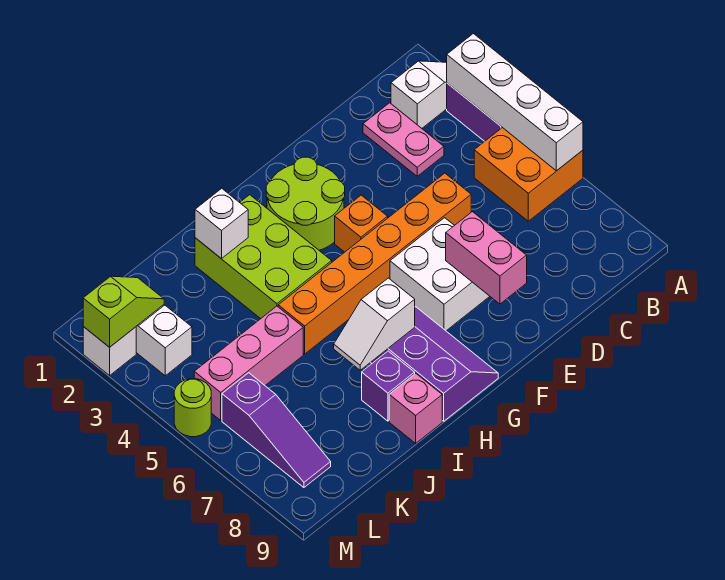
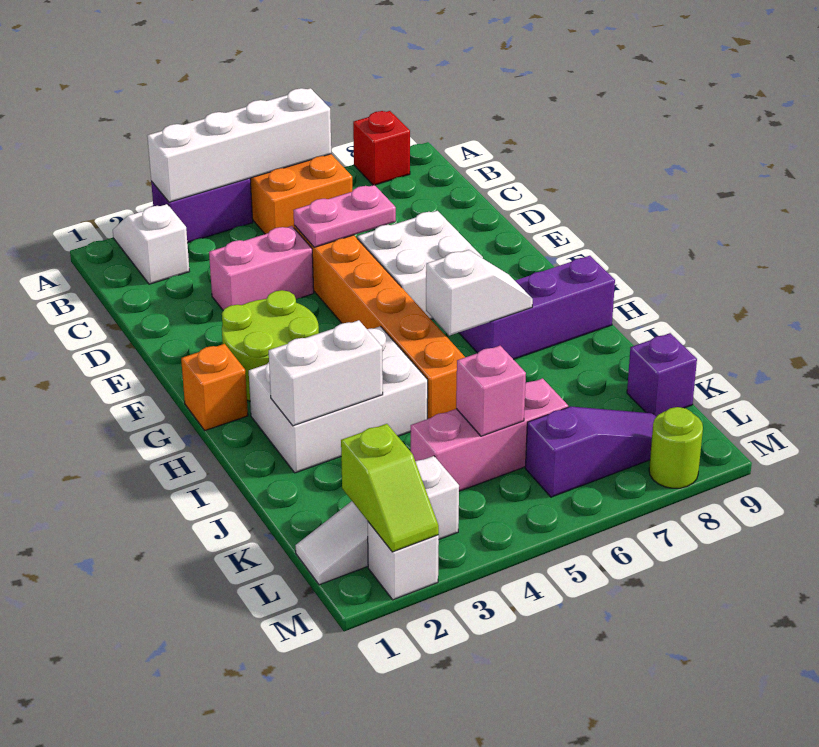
none -> red 1x1 brick [353,111,410,185]
pink 1x2 plate [363,103,444,176] -> pink 1x2 plate moved to [293,185,396,247]
pink 1x2 brick [446,212,527,304] -> pink 1x2 brick moved to [209,226,314,310]
orange 1x1 brick [335,195,388,252] -> orange 1x1 brick moved to [181,344,248,430]
lime 2x3 brick [195,195,332,319] -> white 2x3 brick [249,326,428,473]
white 1x2 slope [334,278,415,370] -> white 1x2 slope turned to [426,250,533,336]
white 1x1 brick [195,188,248,259] -> white 1x2 brick [269,320,383,426]
purple 1x1 brick [362,351,415,421] -> purple 1x1 brick moved to [627,333,697,417]
pink 1x1 brick [389,374,442,443] -> pink 1x1 brick moved to [456,346,526,436]
pink 1x3 brick [194,306,303,420] -> pink 1x3 brick turned to [411,378,568,491]
lime 1x2 slope [83,276,164,347] -> lime 1x2 slope turned to [341,424,439,552]
lime 1x1 round brick [174,379,211,437] -> lime 1x1 round brick moved to [649,407,703,488]

